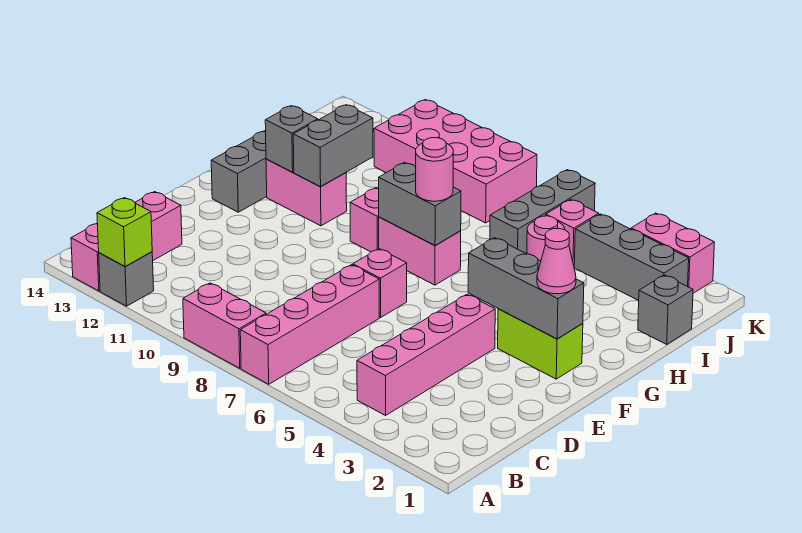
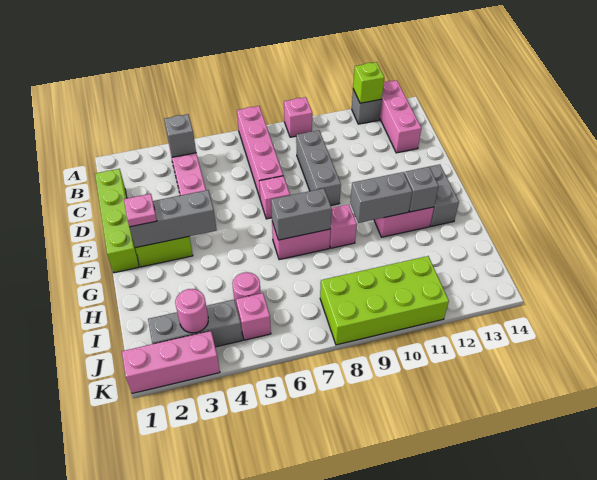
pink 1x2 brick [183,283,266,368] -> pink 1x1 brick [284,97,312,137]
none -> lime 1x4 brick [95,169,139,273]
pink 1x1 cone [537,229,576,294] -> pink 1x1 plate [124,194,157,227]
pink 1x1 round brick [416,138,453,201] -> pink 1x1 round brick moved to [175,289,208,333]
grey 1x2 brick [293,105,373,187] -> grey 1x2 brick turned to [350,172,412,223]
grey 1x1 brick [638,275,693,344] -> grey 1x1 brick moved to [164,114,196,157]
grey 1x3 brick [490,170,595,254] -> grey 1x3 brick moved to [296,130,341,205]
pink 2x4 brick [374,100,537,223] -> lime 2x4 brick [320,256,449,345]
pink 1x2 brick [631,213,714,293] -> pink 1x3 brick [122,331,220,394]

